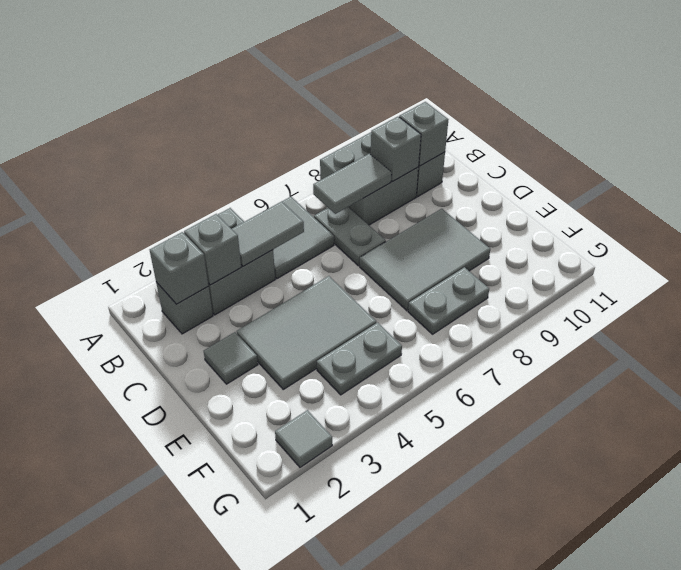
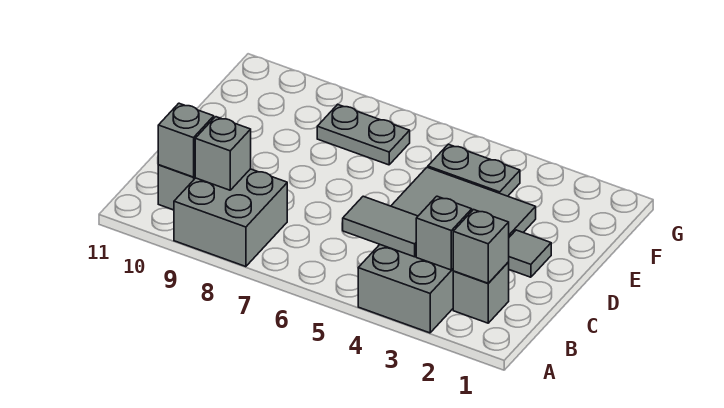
grey 2x2 tile [273,197,334,279] -> none
grey 1x2 plate [314,207,386,266] -> none
grey 1x2 tile [313,154,392,214] -> none
grey 2x3 tile [360,209,490,311] -> none
grey 1x1 tile [275,410,332,467] -> none

